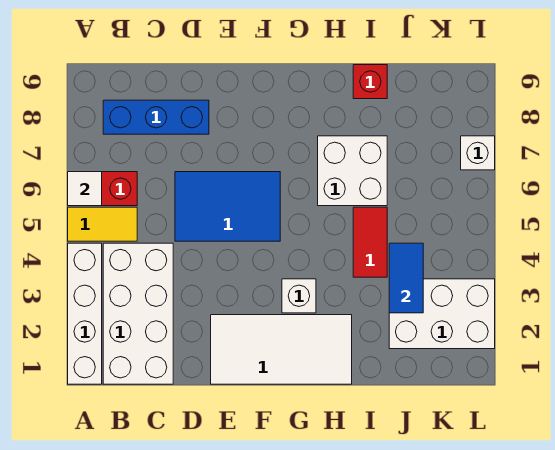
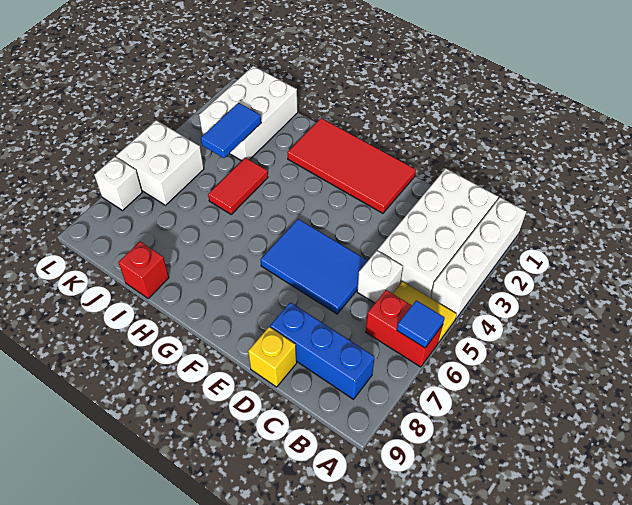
white 1x1 tile [68,172,102,206] -> blue 1x1 tile [397,300,445,348]
none -> yellow 1x1 brick [248,327,297,387]
white 2x4 tile [211,315,352,384] -> red 2x4 tile [287,118,416,213]
white 1x1 brick [282,279,316,313] -> white 1x1 brick moved to [357,251,403,303]
white 2x2 brick [318,136,387,206] -> white 2x2 brick moved to [116,120,204,205]
white 2x3 brick [389,279,495,349] -> white 2x3 brick turned to [199,66,298,161]

